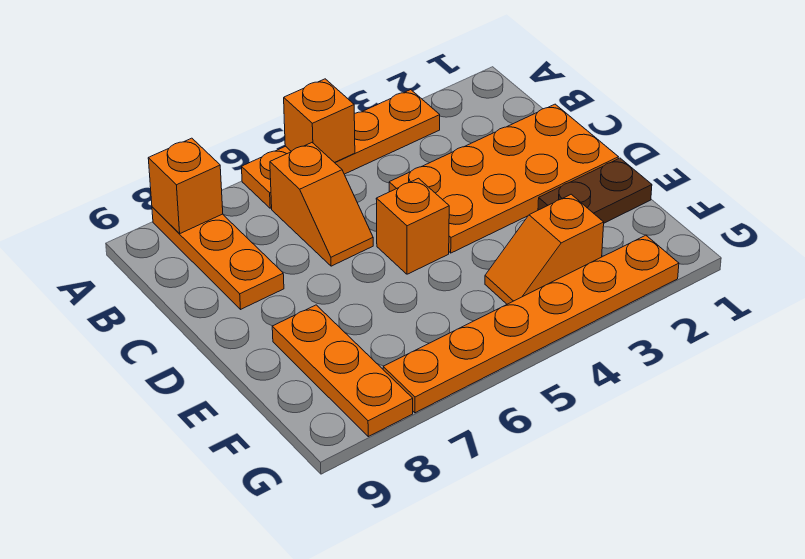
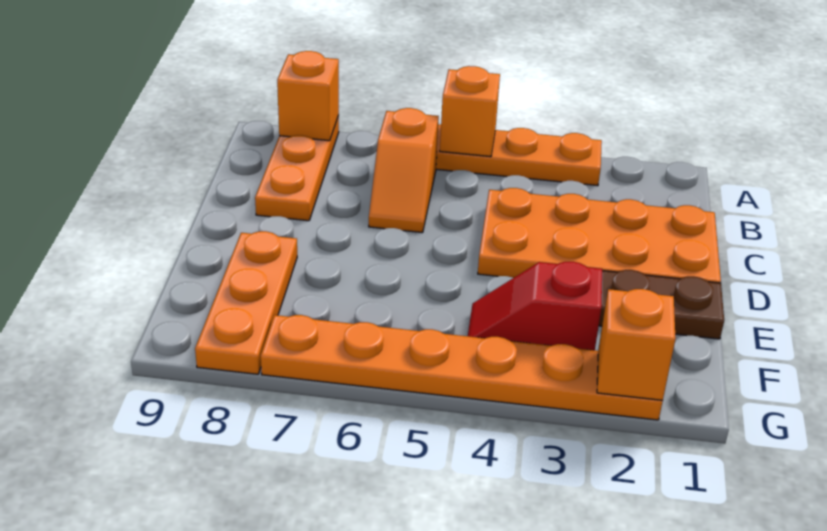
orange 1x1 brick [376,178,449,274] -> orange 1x1 brick moved to [597,289,676,400]
orange 1x2 slope [485,194,604,304] -> red 1x2 slope [468,262,602,350]

